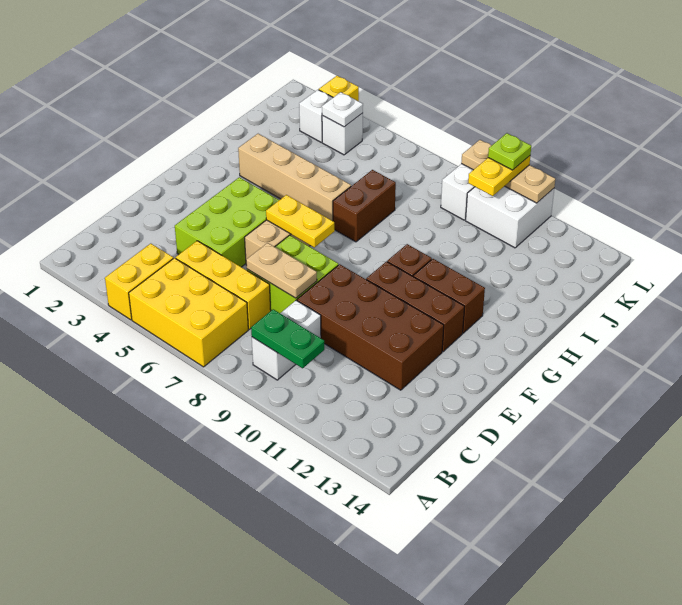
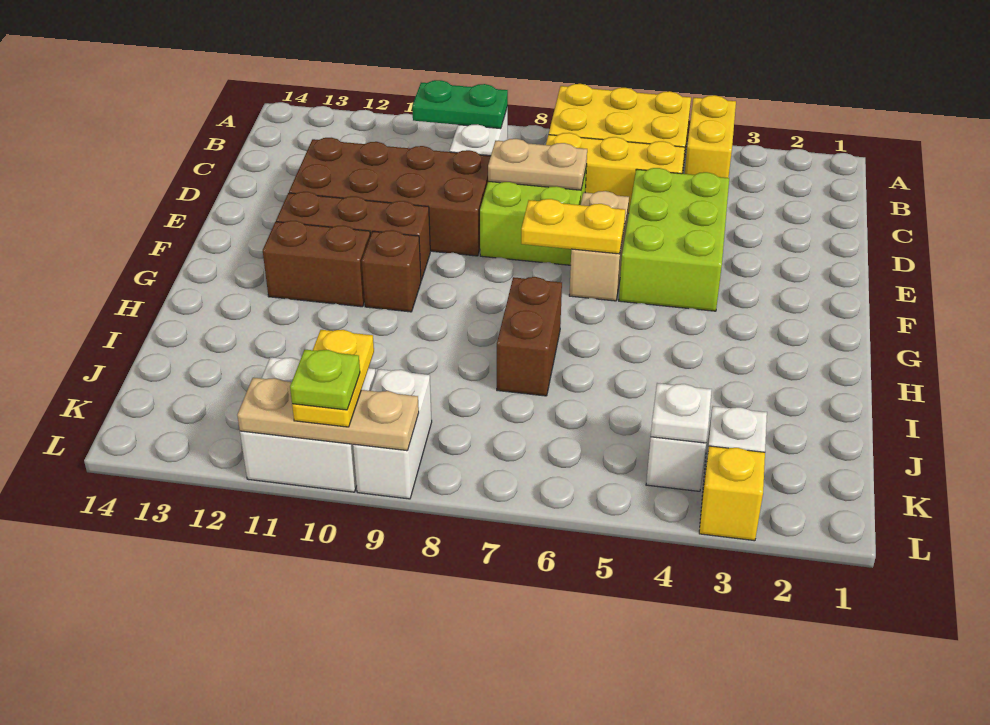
tan 1x4 brick [238,134,351,221] -> none

